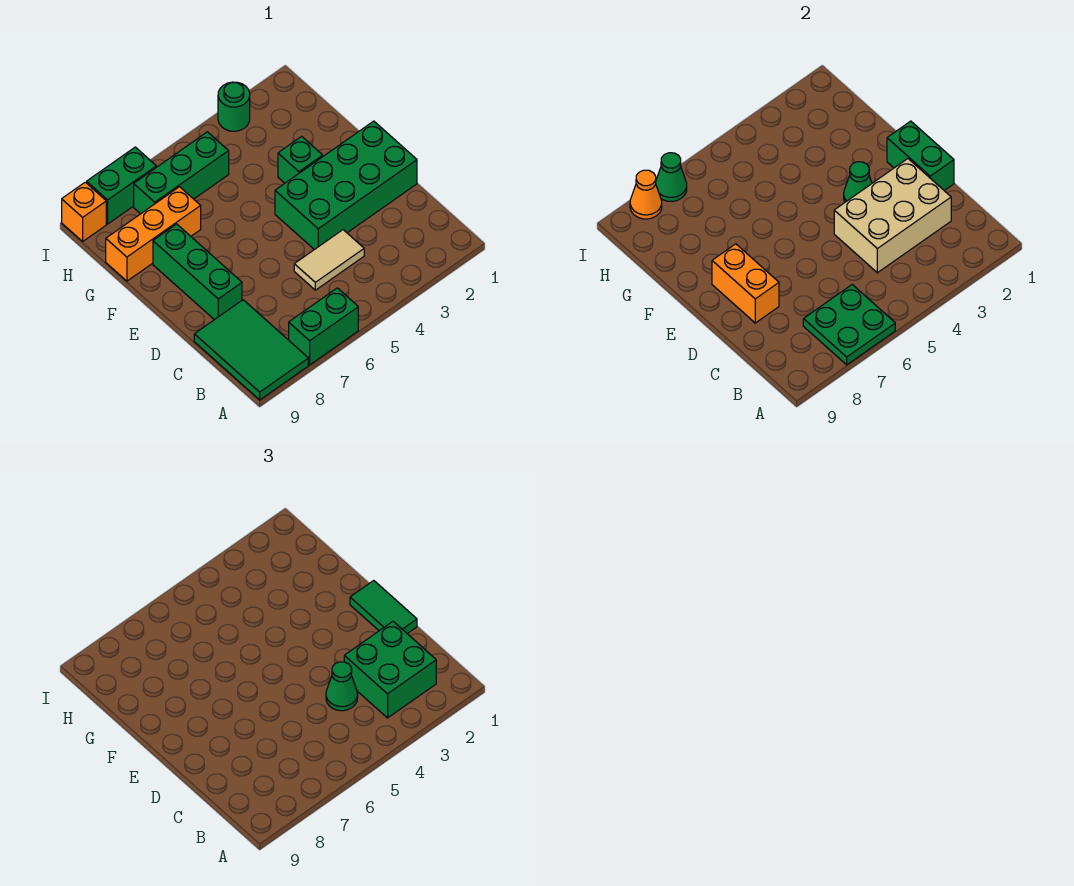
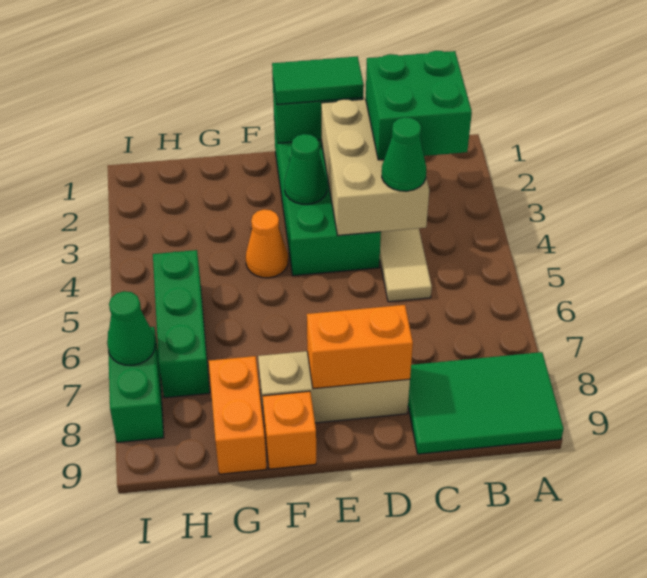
green 1x2 brick [289,288,358,365] -> none
green 2x2 plate [803,285,895,365] -> none
green 1x3 brick [153,224,242,320] -> tan 1x3 brick [258,351,410,423]
green 1x1 brick [278,136,323,183] -> none
orange 1x3 brick [106,187,201,281] -> orange 1x2 brick [209,356,267,474]
green 1x1 round brick [218,82,250,131] -> none
orange 1x1 cone [630,170,662,219] -> orange 1x1 cone moved to [246,209,288,278]
orange 1x1 brick [62,182,106,241] -> orange 1x1 brick moved to [263,391,316,469]

